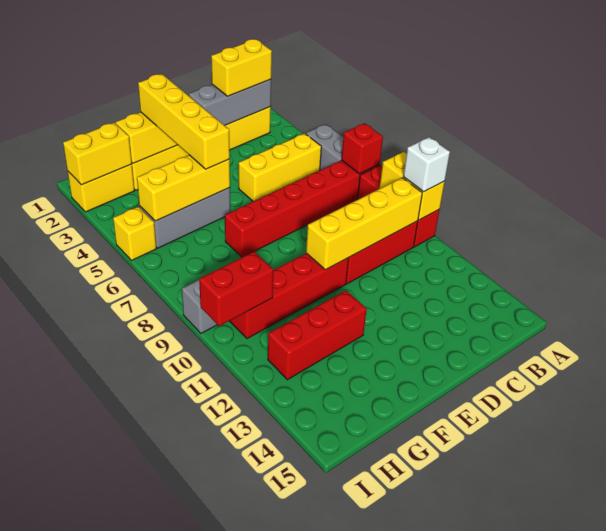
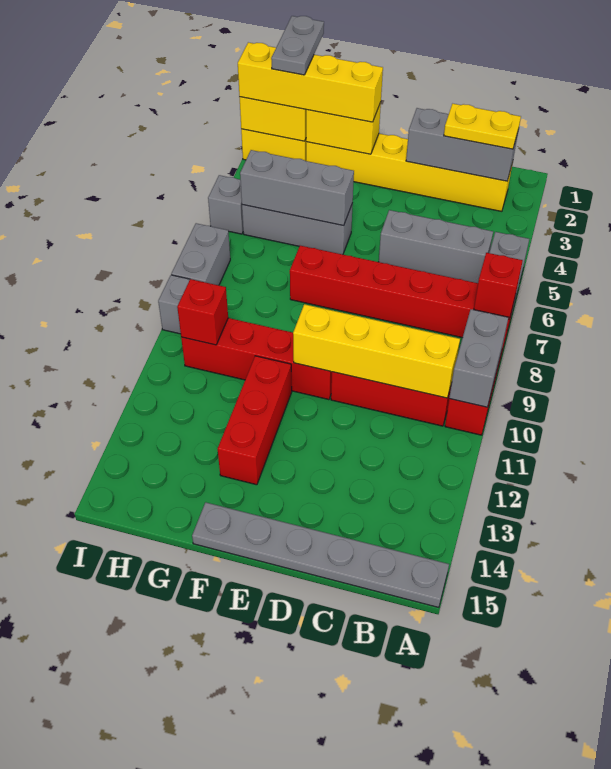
yellow 1x2 brick [380,152,445,220] -> grey 1x2 brick [449,309,508,407]
white 1x1 brick [403,137,450,192] -> none
none -> grey 1x6 plate [192,502,449,608]
yellow 1x2 brick [211,39,272,96] -> yellow 1x2 plate [444,104,521,149]
yellow 1x3 brick [239,133,321,202] -> grey 1x3 brick [379,210,493,283]
yellow 1x4 brick [138,74,230,169] -> yellow 1x4 brick turned to [238,42,383,122]
yellow 1x3 brick [137,155,230,221] -> grey 1x3 brick [240,150,354,226]
red 1x3 brick [268,291,367,380] -> red 1x3 brick turned to [218,356,292,485]
none -> grey 1x2 plate [271,16,324,75]
red 1x2 brick [199,252,273,326] -> red 1x1 brick [177,279,228,345]
yellow 1x1 brick [113,207,156,260] -> grey 1x1 brick [208,175,243,234]
none -> grey 1x2 brick [171,223,230,285]

